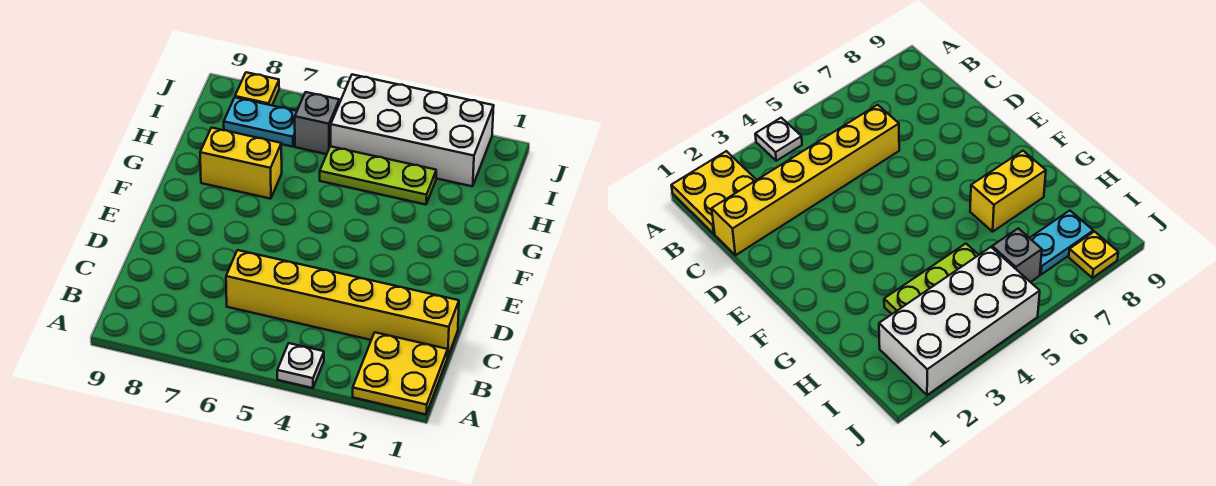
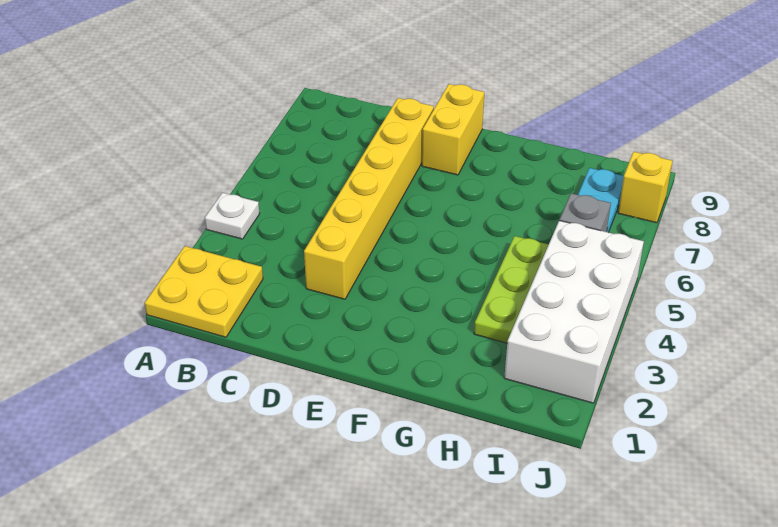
yellow 1x6 brick [226,250,459,357] -> yellow 1x6 brick moved to [304,98,434,299]
yellow 1x2 brick [200,128,282,199] -> yellow 1x2 brick moved to [422,84,484,175]
yellow 1x1 plate [235,72,279,105] -> yellow 1x1 brick [618,152,672,223]

